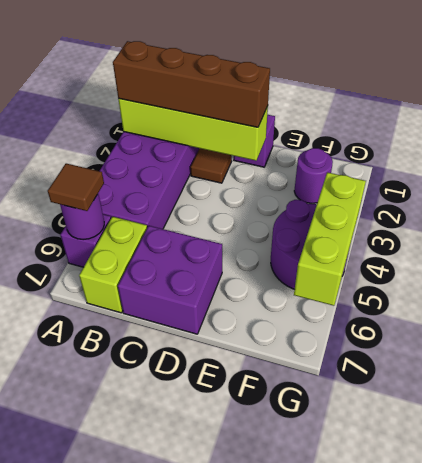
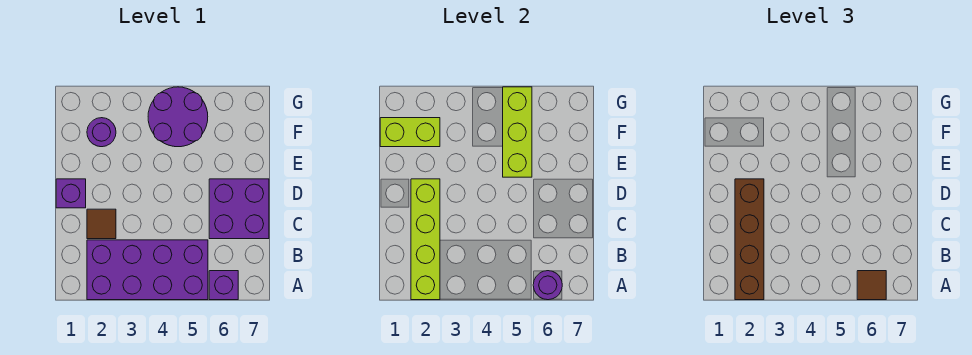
lime 1x2 brick [79,217,147,313] -> lime 1x2 brick moved to [380,118,440,147]
lime 1x3 brick [294,172,366,306] -> lime 1x3 brick turned to [503,87,532,177]

